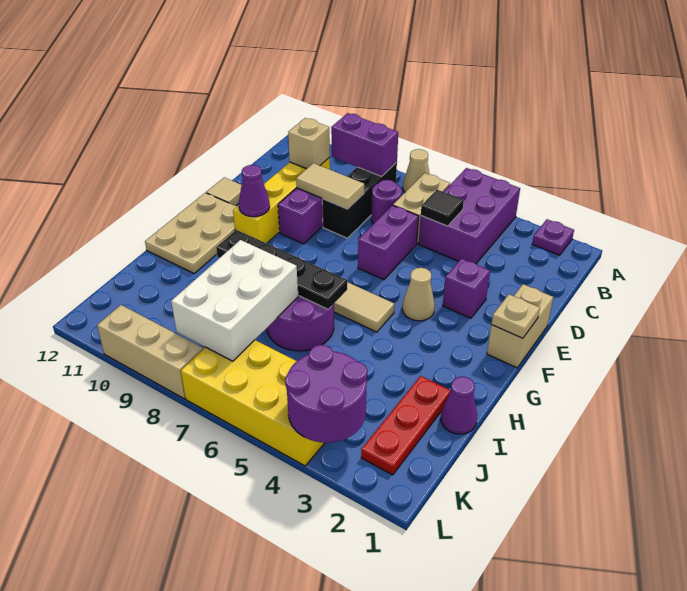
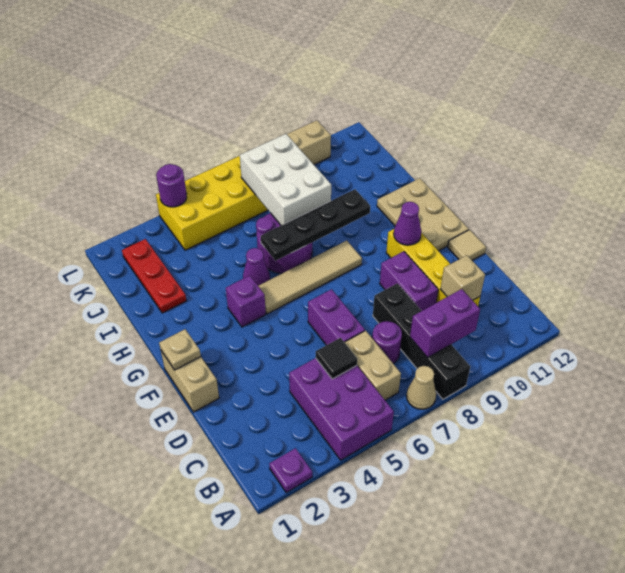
black 1x3 brick [322,163,397,238] -> black 1x4 brick [373,283,470,399]
tan 1x2 tile [296,163,364,209] -> none
purple 1x1 brick [443,258,490,318] -> purple 1x1 brick moved to [226,276,266,327]
tan 1x1 cone [402,268,435,321] -> none
purple 1x1 cone [441,376,477,434] -> purple 1x1 cone moved to [243,248,270,286]
purple 2x2 round brick [285,345,367,443] -> purple 1x1 round brick [156,164,187,207]

